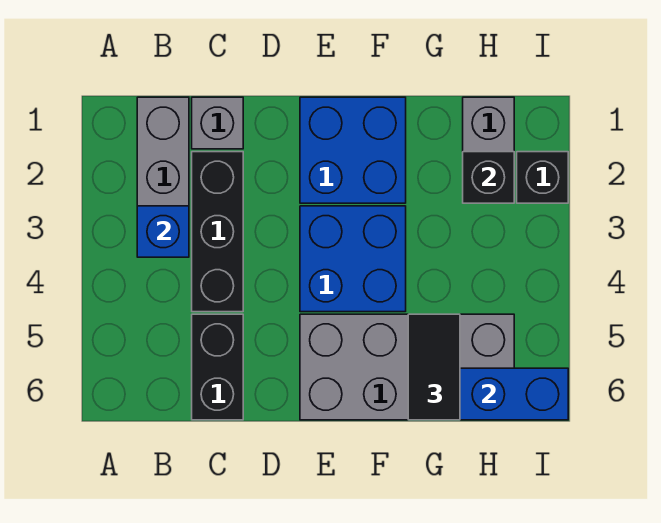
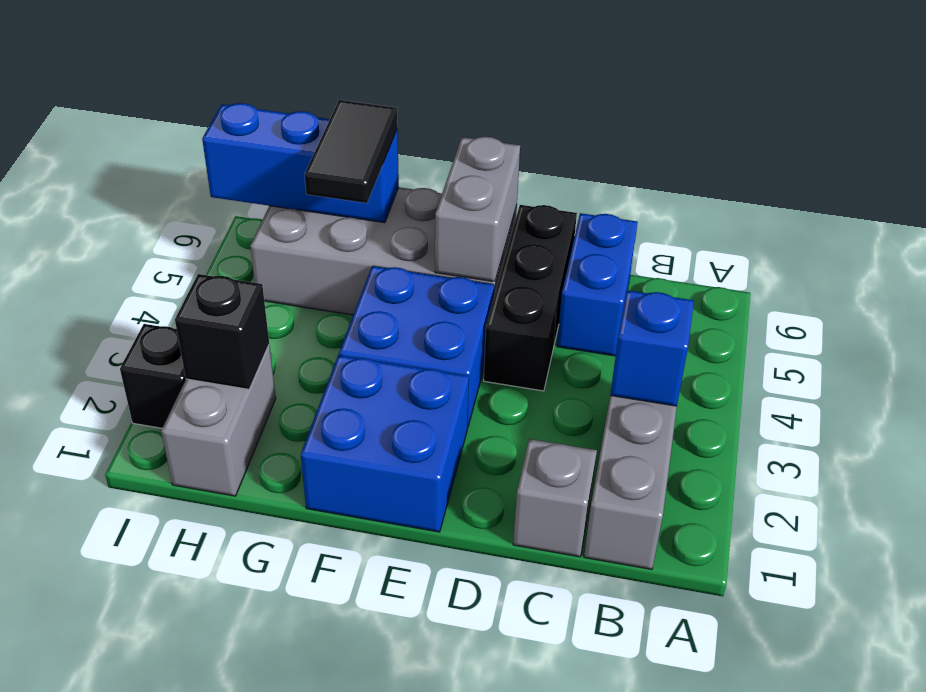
black 1x3 brick [192,152,243,312] -> black 1x3 brick moved to [484,205,577,391]
black 1x2 brick [192,314,243,420] -> blue 1x2 brick [557,213,638,356]
none -> grey 1x2 brick [435,137,520,282]

